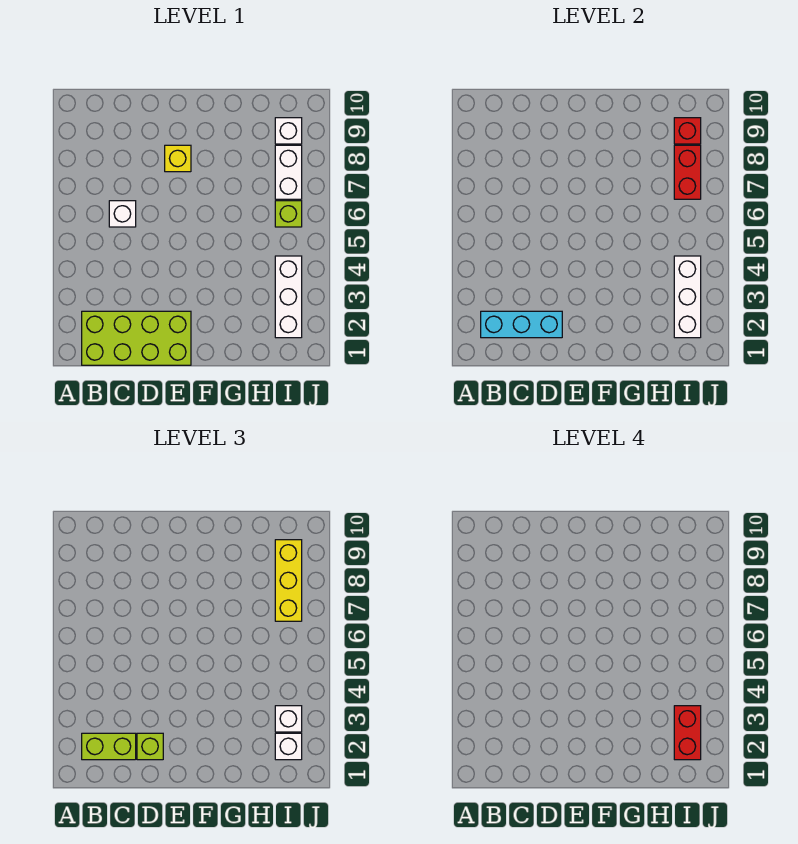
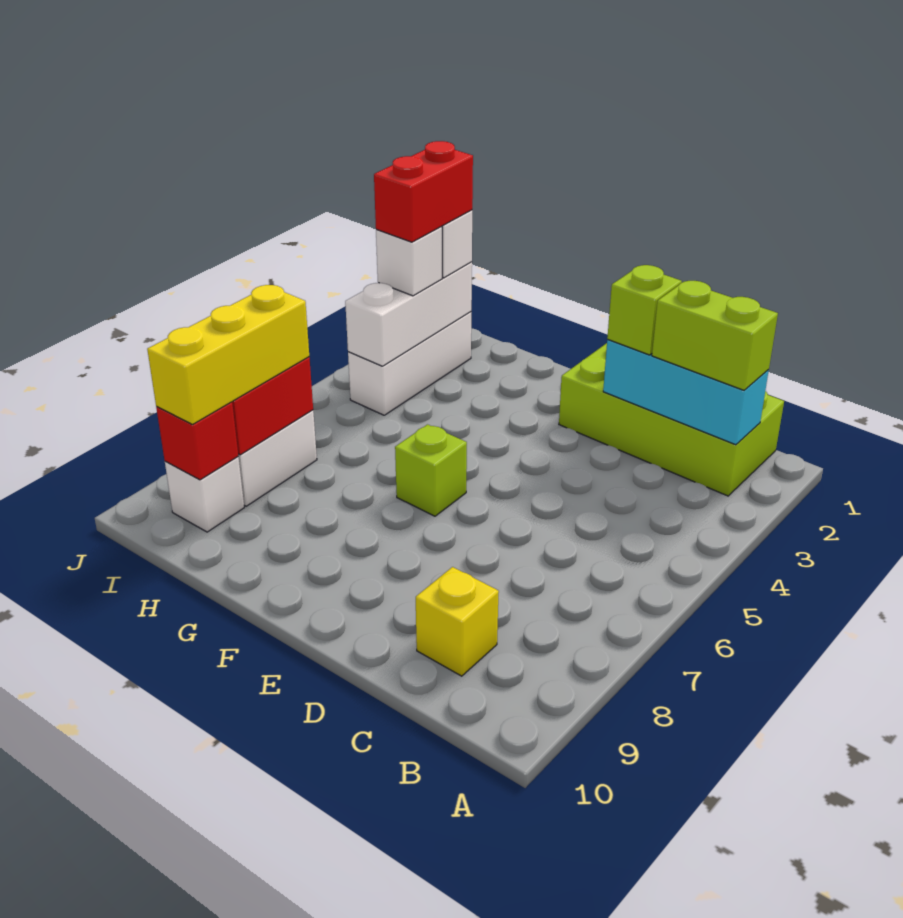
white 1x1 brick [109,201,136,227] -> none
yellow 1x1 brick [165,145,191,172] -> yellow 1x1 brick moved to [416,567,499,676]
lime 1x1 brick [275,201,302,227] -> lime 1x1 brick moved to [395,425,467,516]

